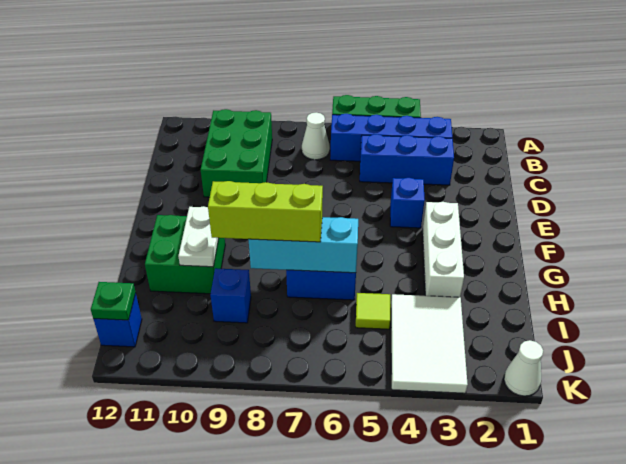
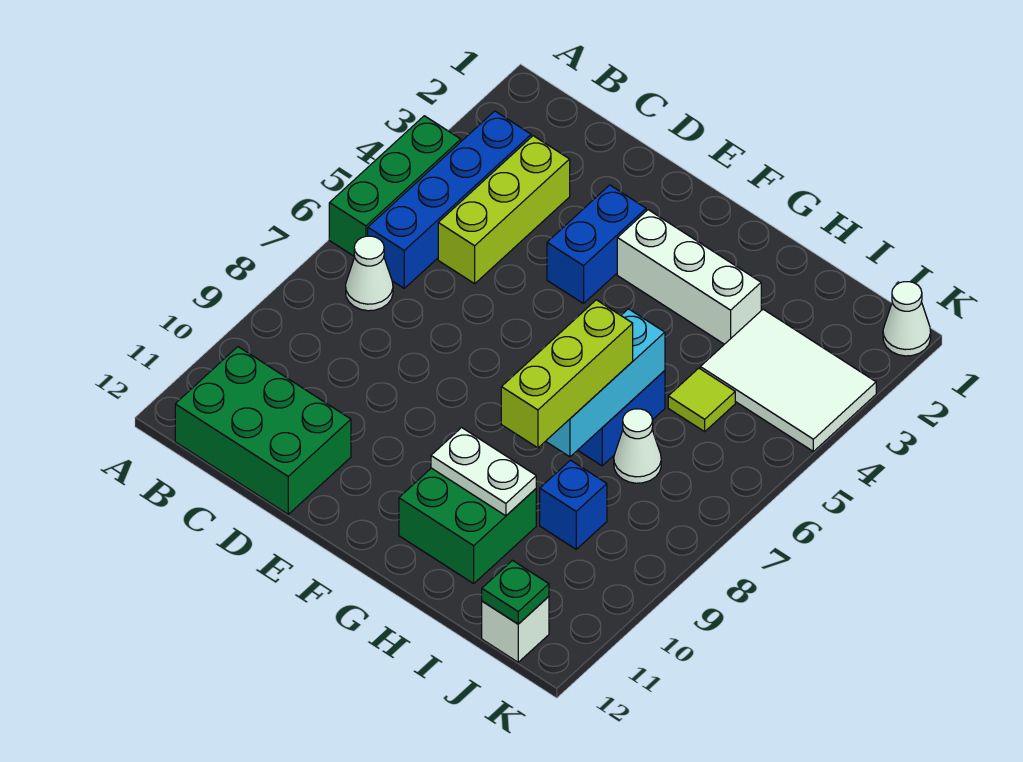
green 2x3 brick [201,109,272,197] -> green 2x3 brick moved to [175,347,351,514]
blue 1x3 brick [360,134,454,185] -> lime 1x3 brick [438,136,570,284]
blue 1x1 brick [390,178,425,228] -> blue 1x2 brick [547,185,646,304]
none -> white 1x1 cone [614,409,661,483]
blue 1x1 brick [94,293,142,347] -> white 1x1 brick [482,597,549,662]

